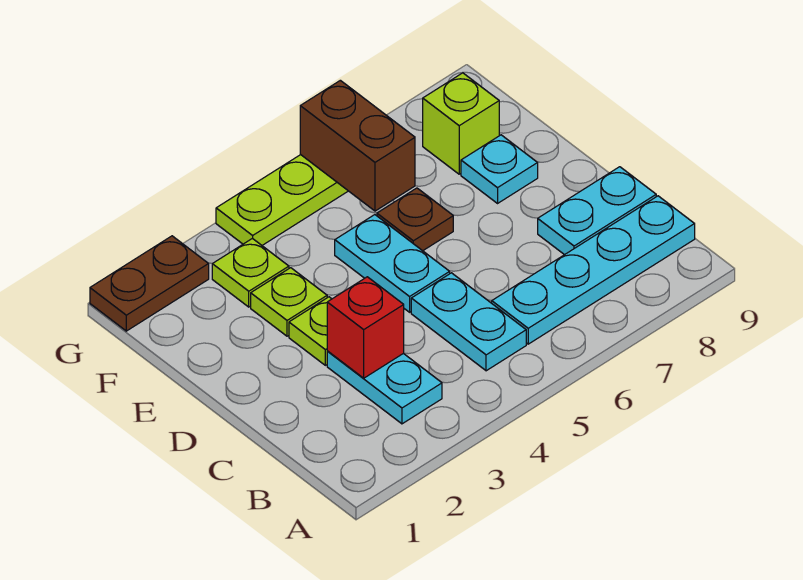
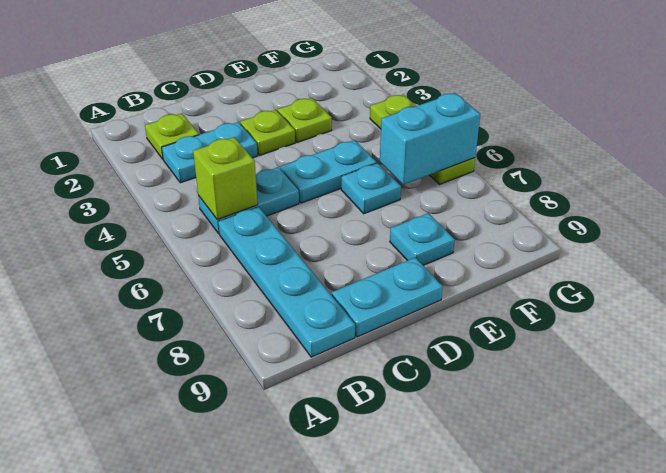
red 1x1 brick [327,277,404,378] -> none
cyan 1x2 plate [538,167,656,255] -> cyan 1x2 plate turned to [332,257,443,337]
brown 1x1 plate [377,188,453,251] -> cyan 1x1 plate [341,163,401,214]
lime 1x1 plate [212,238,289,307] -> lime 1x1 plate moved to [145,113,199,159]
brown 1x2 brick [300,80,415,211] -> cyan 1x2 brick [380,93,480,185]
lime 1x1 brick [423,73,499,174] -> lime 1x1 brick moved to [193,137,258,220]
brown 1x2 plate [90,236,209,331] -> none

